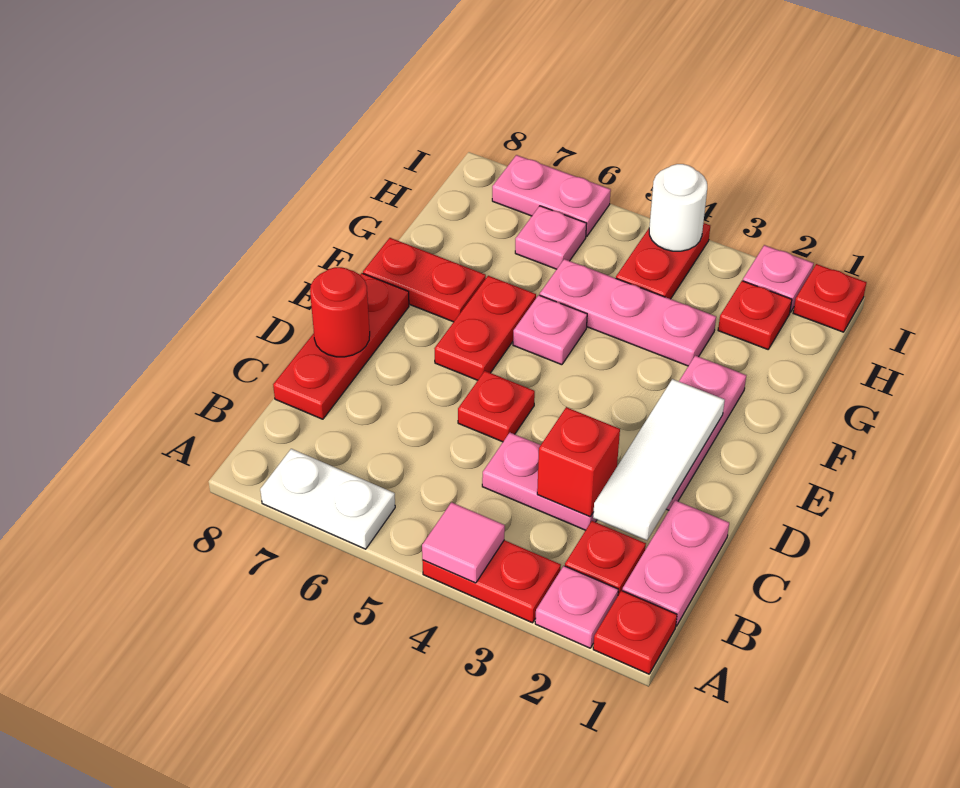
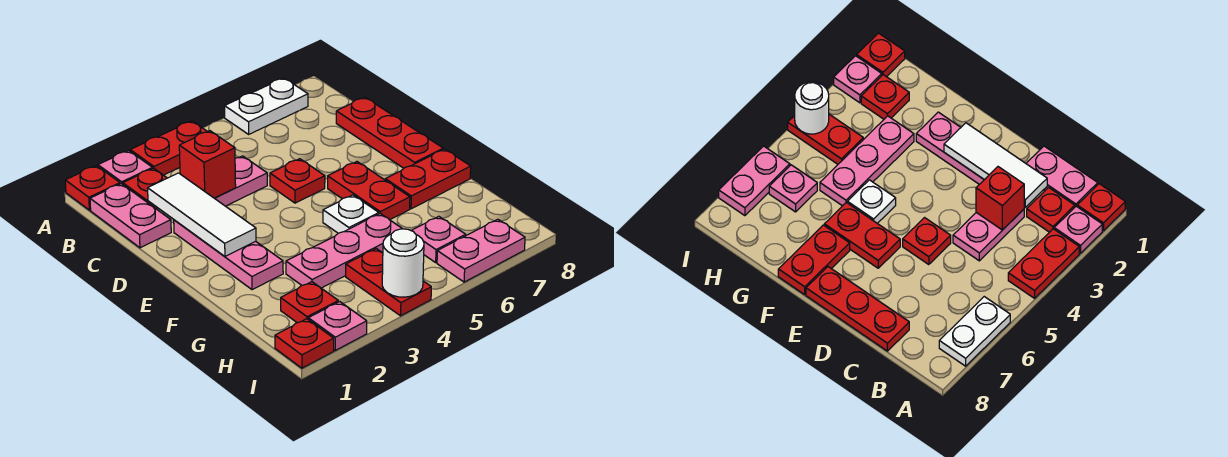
pink 1x1 tile [422,502,505,583] -> none
red 1x1 round brick [310,267,370,357] -> none
pink 1x1 plate [513,295,587,365] -> white 1x1 plate [323,195,379,233]

